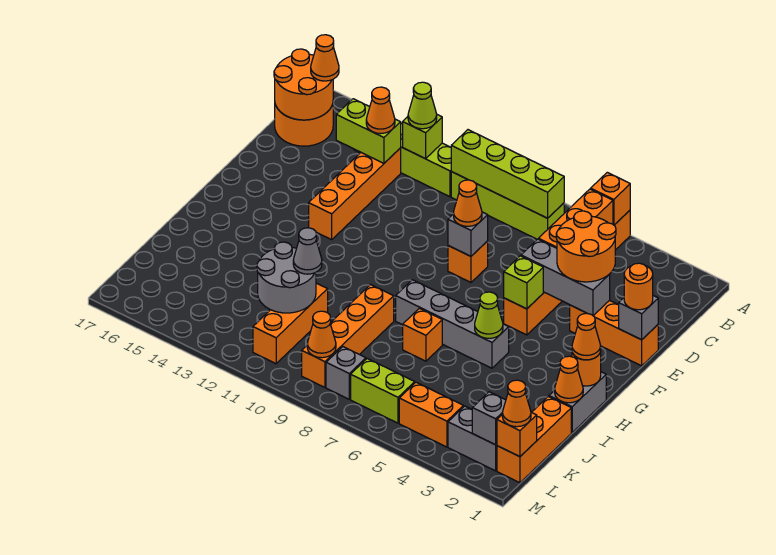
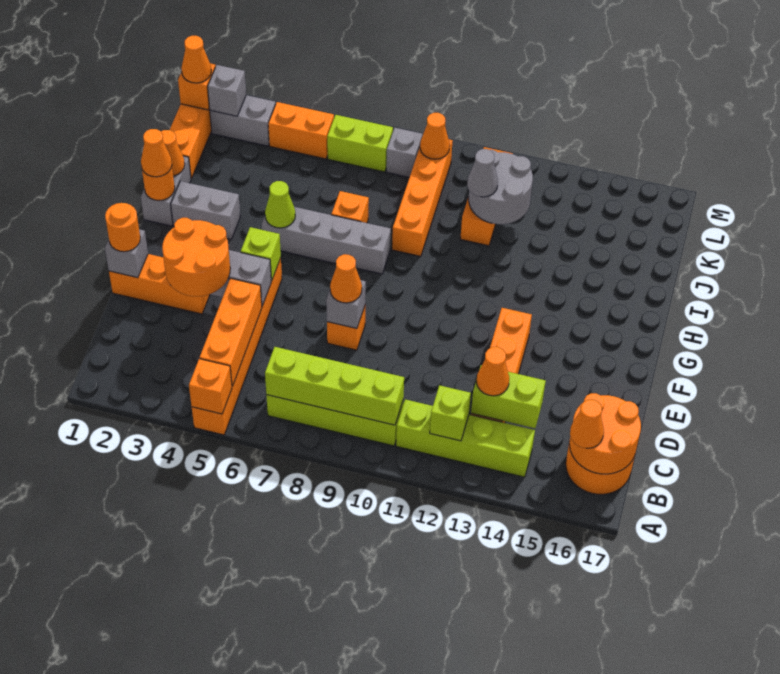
lime 1x1 cone [408,82,437,129] -> none
none -> grey 1x2 brick [171,181,240,240]

